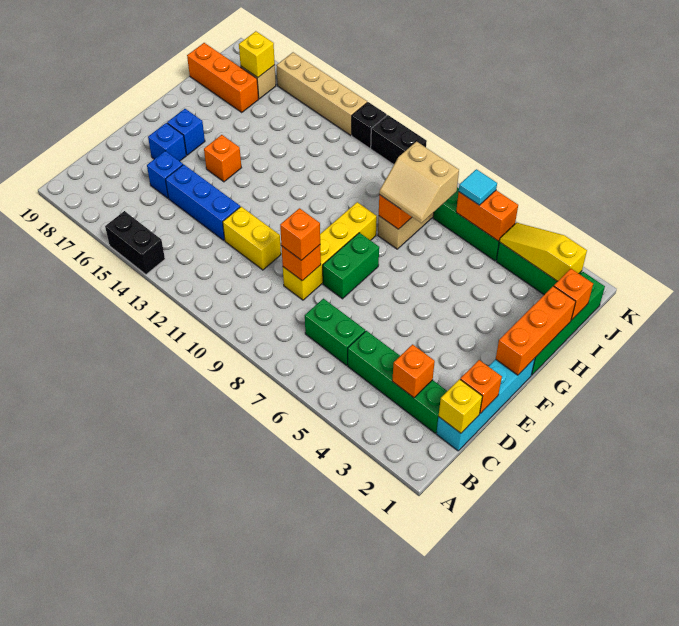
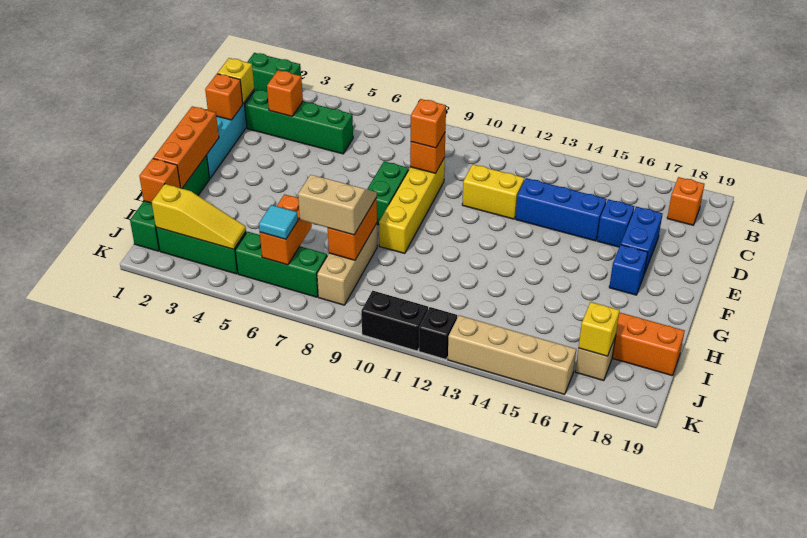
black 1x2 brick [105,211,165,274] -> none
green 1x2 brick [305,299,365,365] -> green 1x2 brick moved to [247,53,301,91]
blue 1x1 brick [148,123,186,161] -> blue 1x2 brick [621,207,662,274]
orange 1x1 brick [204,135,241,182] -> orange 1x1 brick moved to [667,177,704,225]
orange 1x2 brick [456,190,518,241] -> orange 1x2 brick turned to [260,194,312,265]

